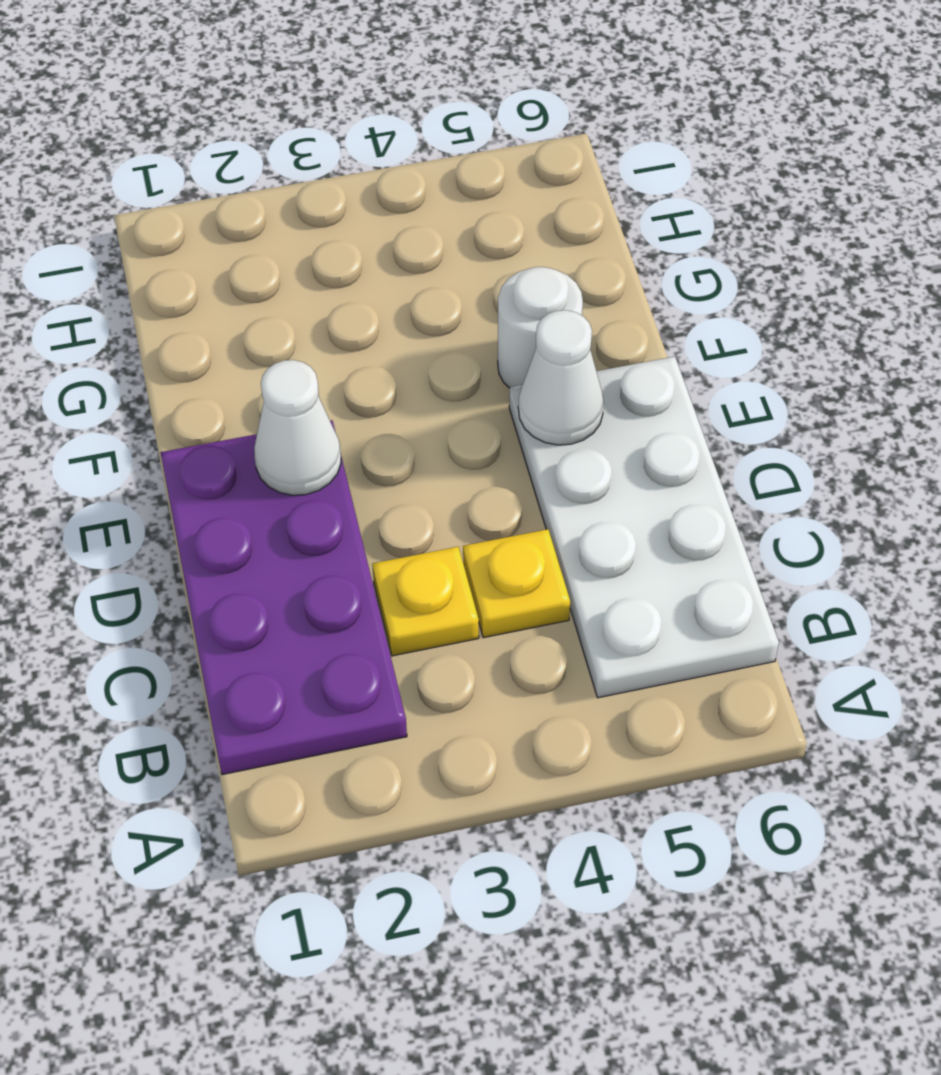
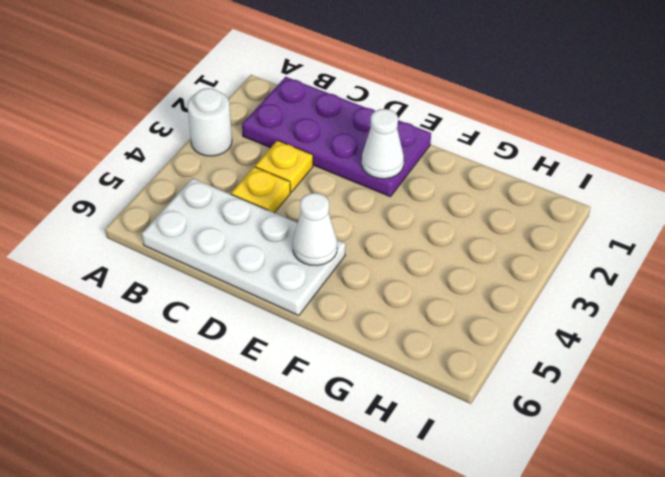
white 1x1 round brick [498,267,583,388] -> white 1x1 round brick moved to [187,88,232,156]

